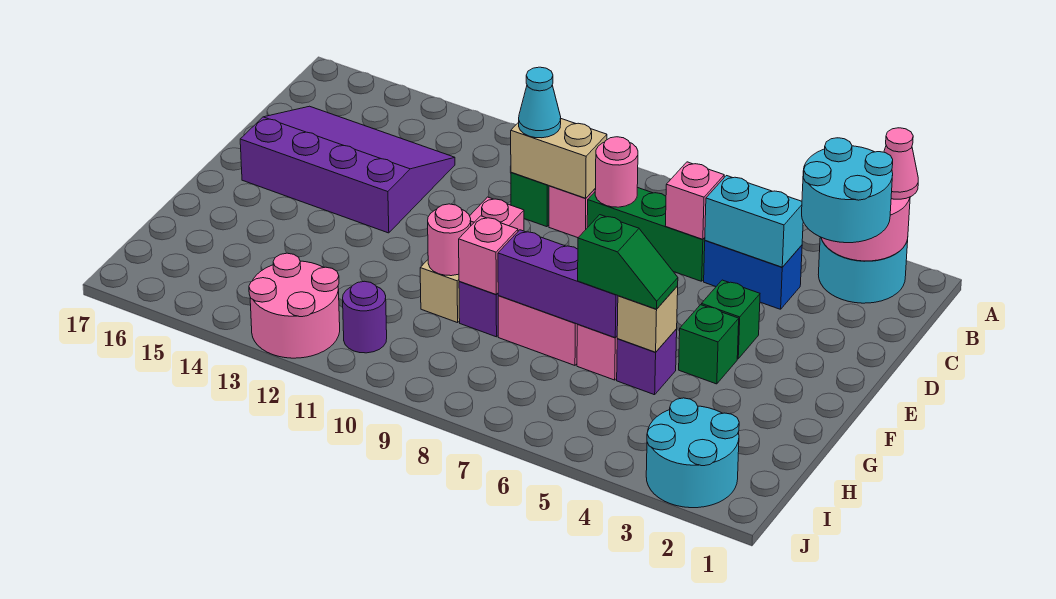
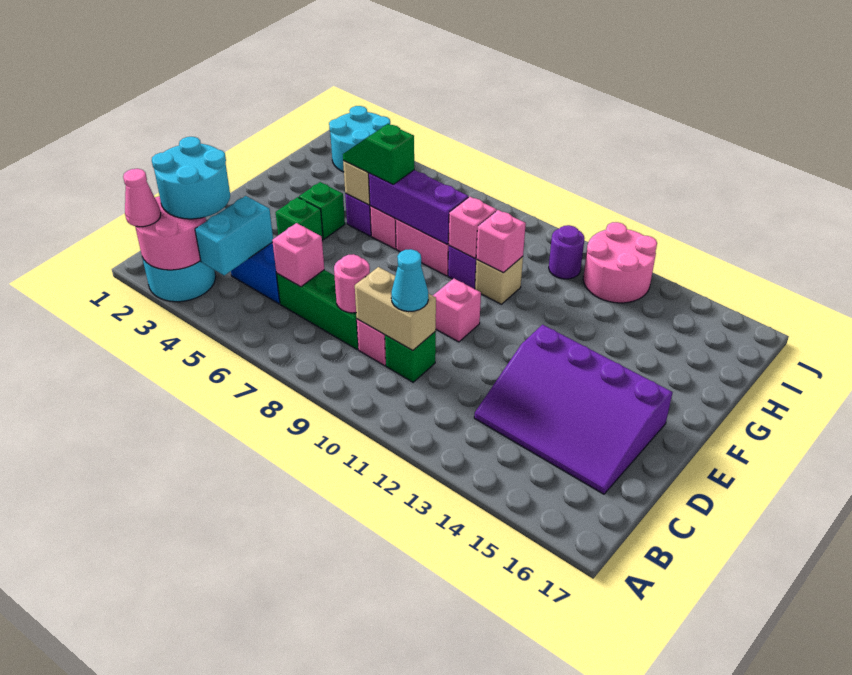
cyan 1x2 brick [705,176,803,267] -> cyan 1x2 brick turned to [195,196,273,275]
pink 1x1 round brick [428,204,471,276] -> pink 1x1 brick [476,210,526,273]

